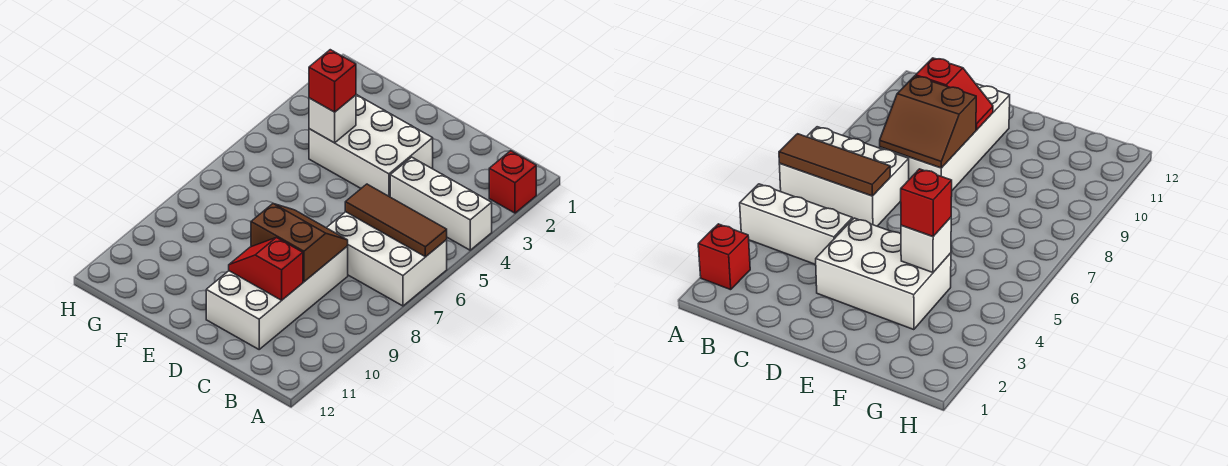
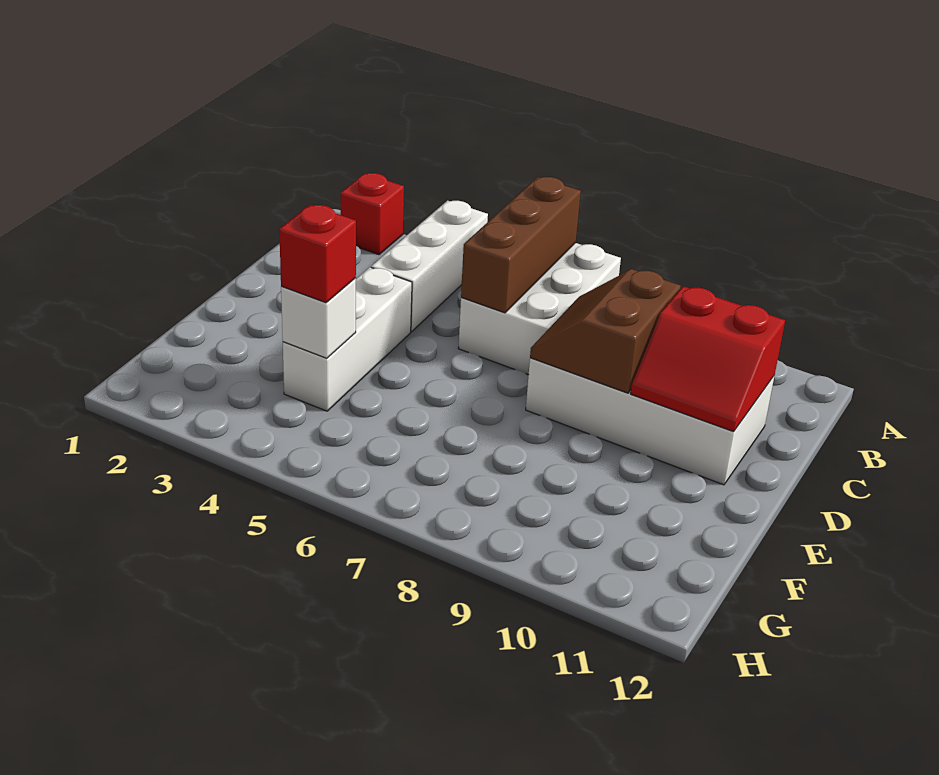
brown 1x3 tile [345,184,447,257] -> brown 1x3 brick [461,177,581,313]
red 1x2 slope [229,237,303,300] -> red 2x2 slope [631,286,785,432]
white 2x3 brick [309,94,433,197] -> white 1x3 brick [283,267,412,411]

